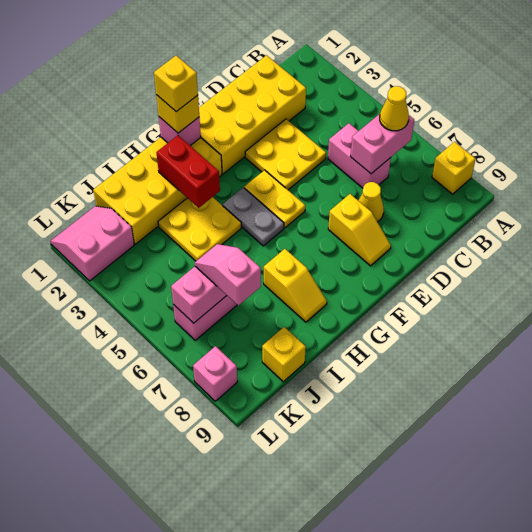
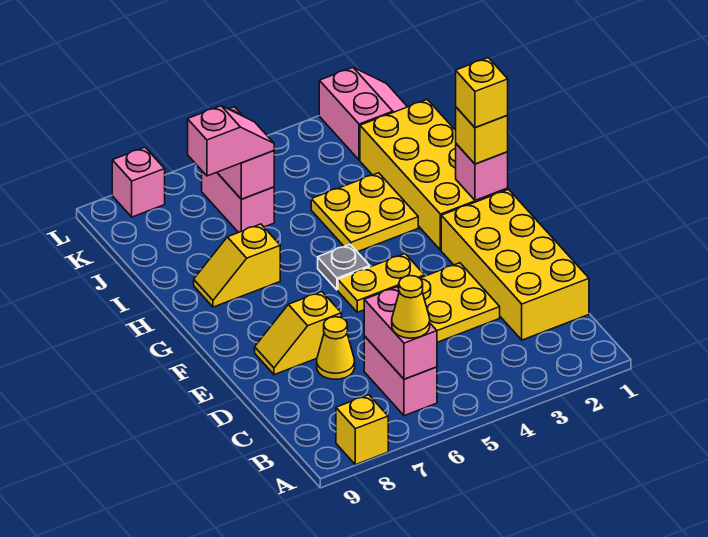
pink 1x2 brick [328,123,391,188] -> pink 1x2 brick turned to [364,336,437,416]
grey 1x2 plate [223,188,284,246] -> grey 1x1 plate [318,244,370,290]
red 1x2 brick [156,136,220,208] -> none
yellow 1x1 brick [262,327,306,382] -> none

